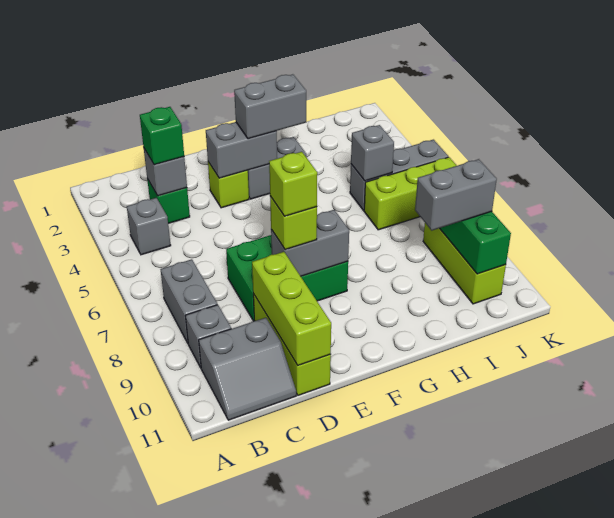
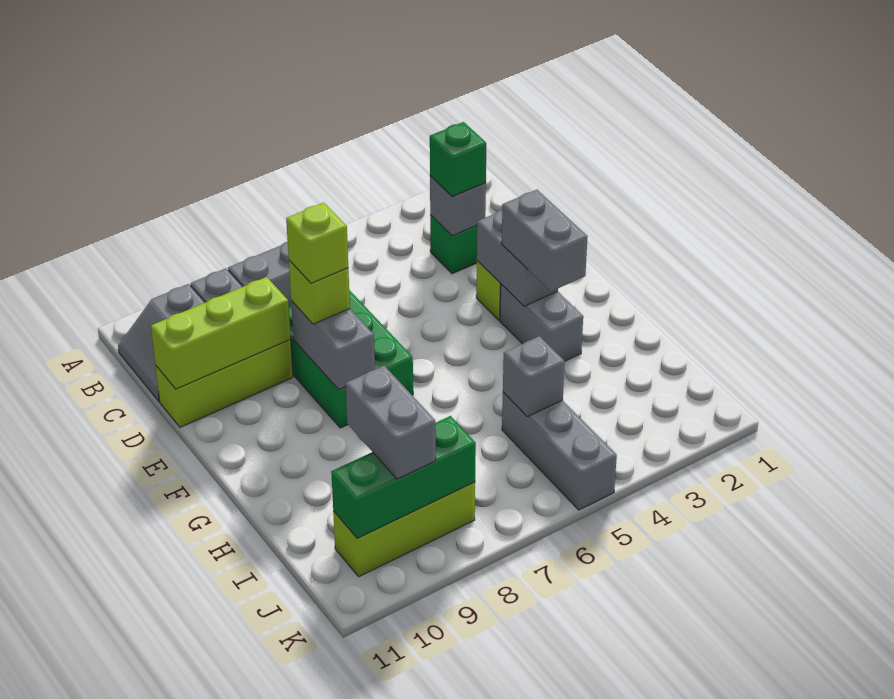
grey 1x1 brick [127,198,171,255] -> none
lime 1x3 brick [364,157,457,230] -> none

